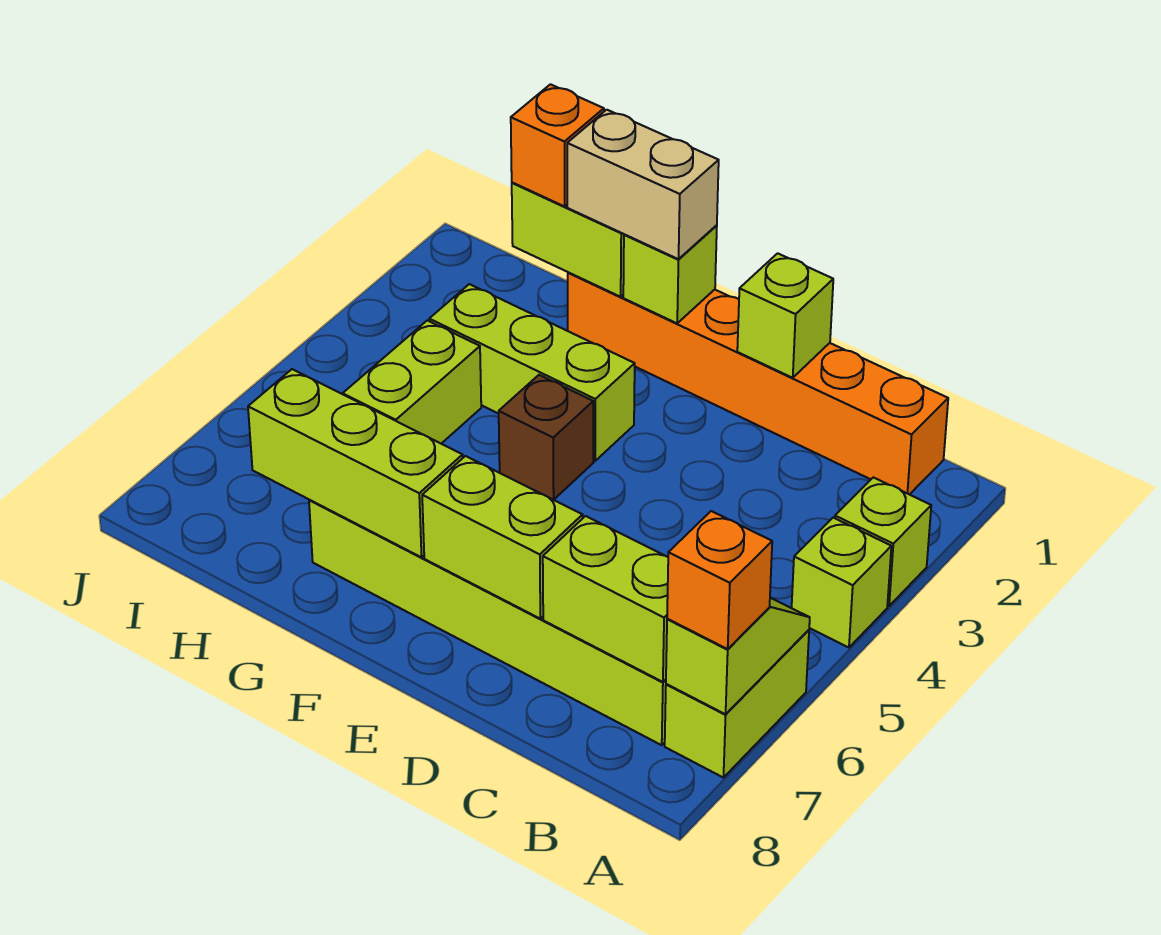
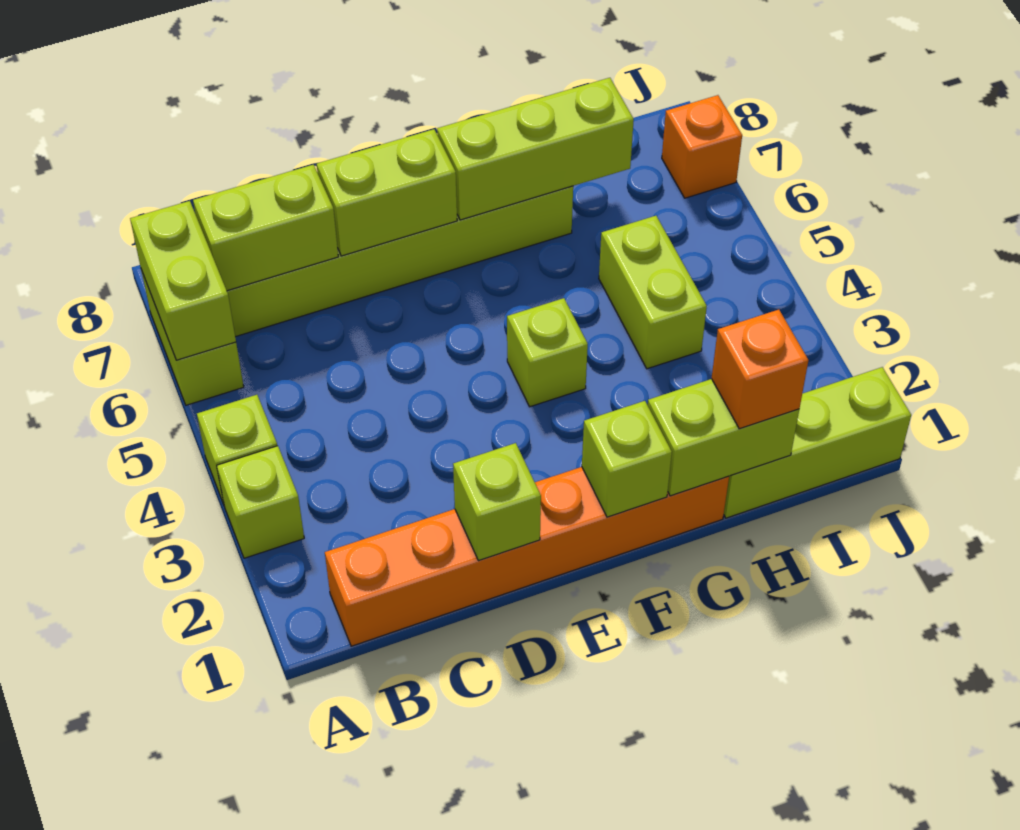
lime 1x2 slope [666,598,810,714] -> lime 1x2 brick [130,201,236,360]
orange 1x1 brick [667,511,772,649] -> orange 1x1 brick moved to [662,95,742,198]
tan 1x2 brick [567,110,719,259] -> none
lime 1x3 brick [429,284,635,461] -> lime 1x3 brick moved to [724,367,911,518]
brown 1x1 brick [499,375,593,500] -> lime 1x1 brick [507,298,588,407]

